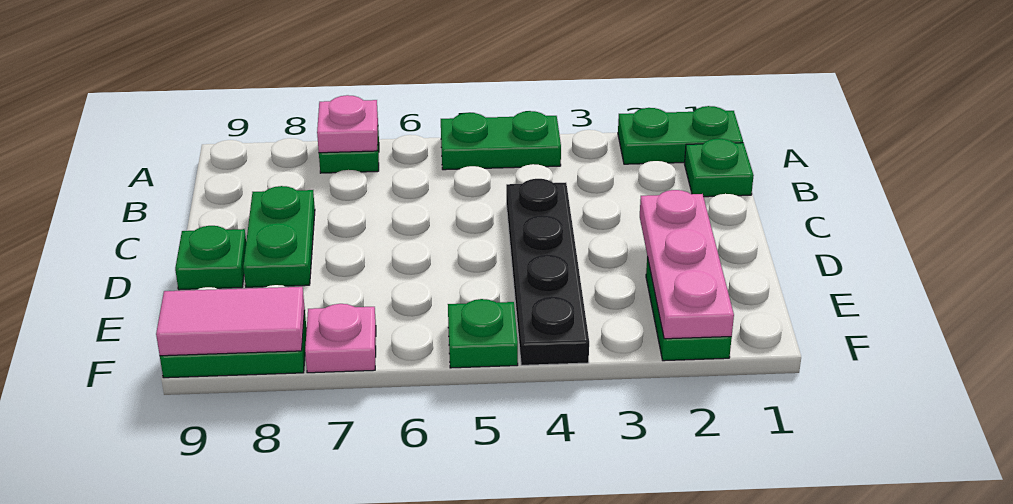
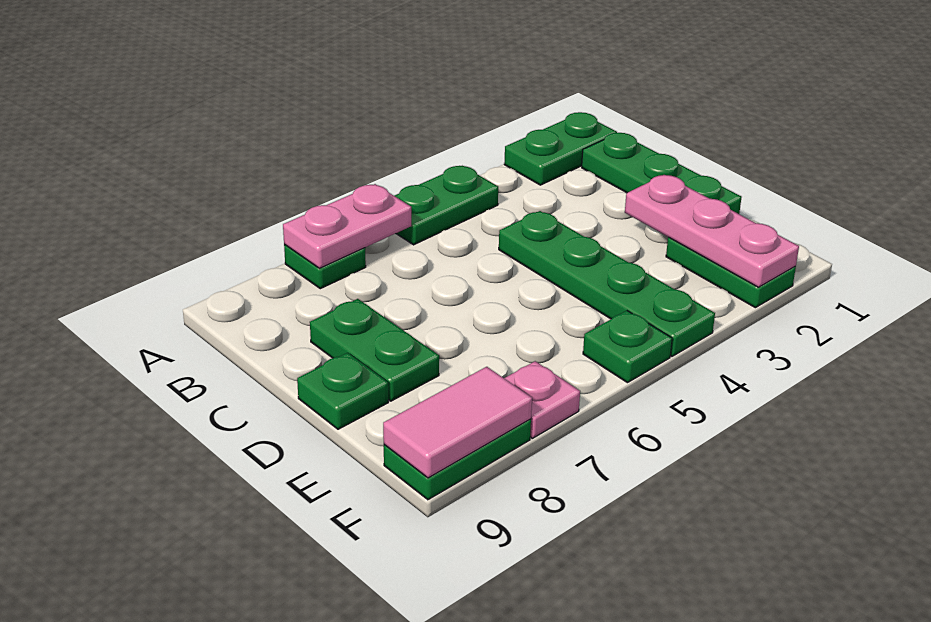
pink 1x1 plate [317,95,378,153] -> pink 1x2 plate [283,184,411,268]
green 1x1 plate [685,139,754,197] -> green 1x3 plate [582,133,742,214]
black 1x4 plate [506,179,589,365] -> green 1x4 plate [499,211,715,356]

